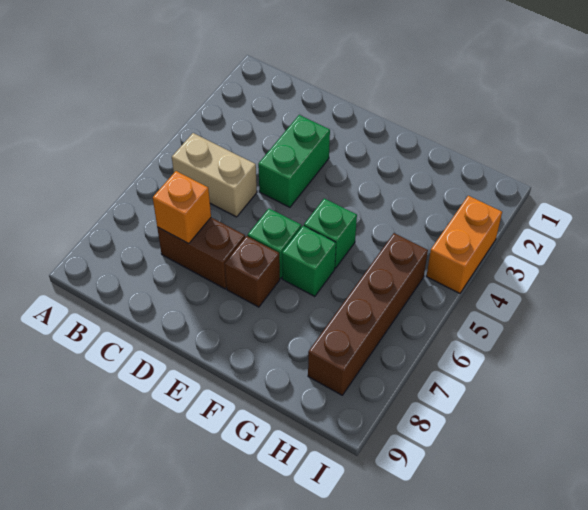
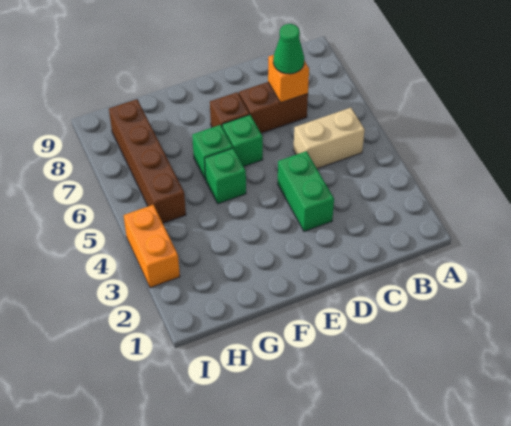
none -> green 1x1 cone [273,24,304,74]

